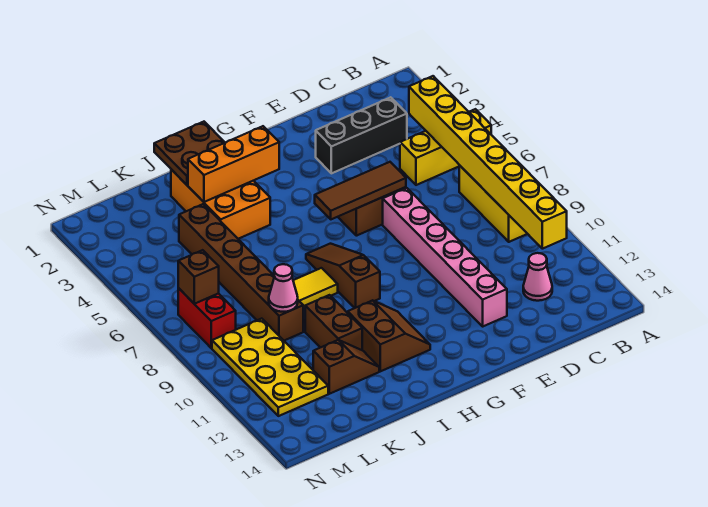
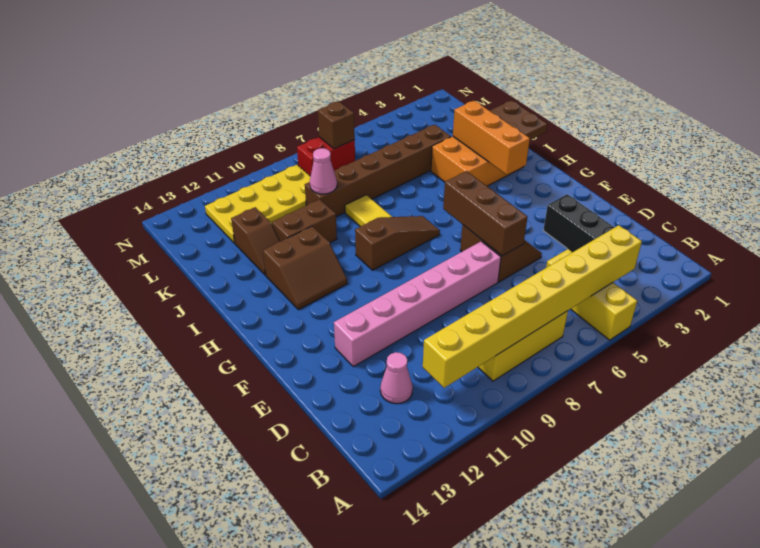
brown 1x3 tile [315,162,406,219] -> brown 1x3 brick [443,171,527,256]

